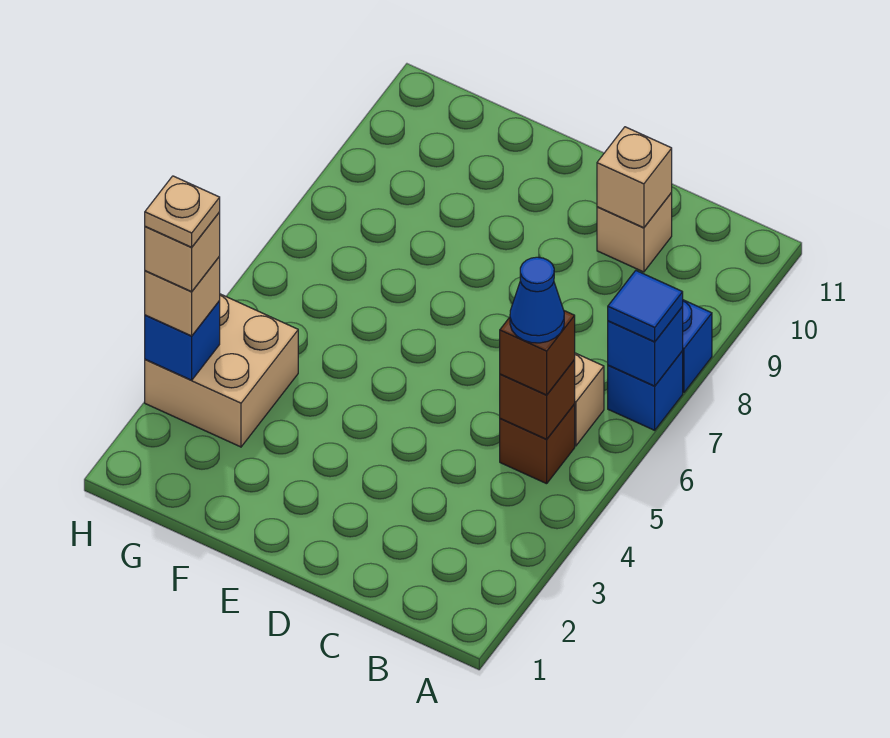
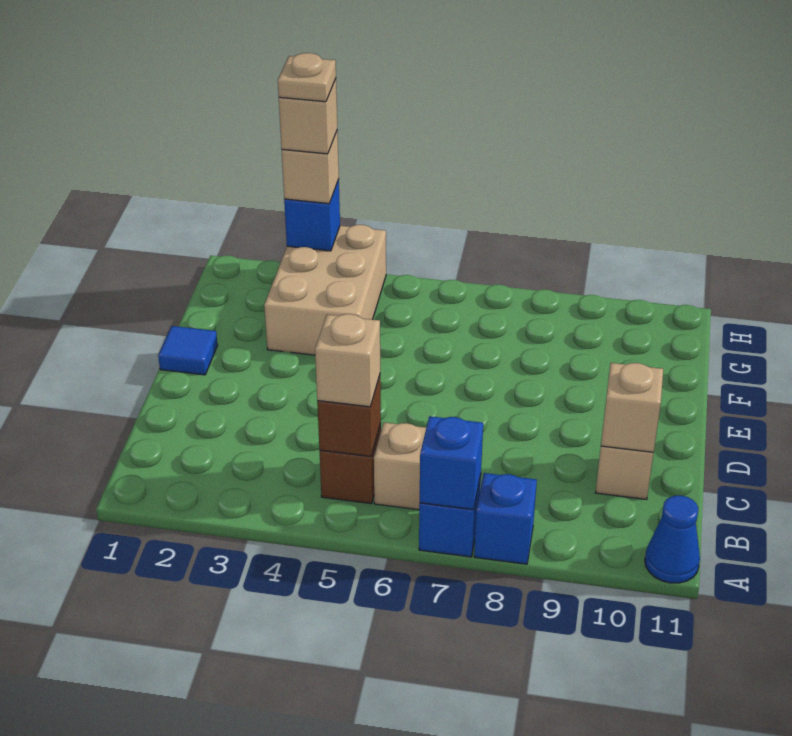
blue 1x1 tile [608,271,683,342] -> blue 1x1 tile moved to [158,326,218,375]
brown 1x1 brick [500,311,575,395] -> tan 1x1 brick [315,314,380,407]
blue 1x1 cone [510,257,564,343] -> blue 1x1 cone moved to [645,496,700,583]
tan 2x2 brick [145,294,298,447] -> tan 2x3 brick [264,225,386,355]

